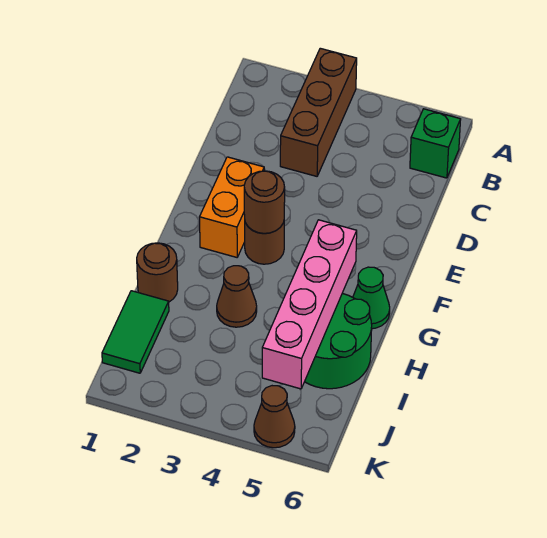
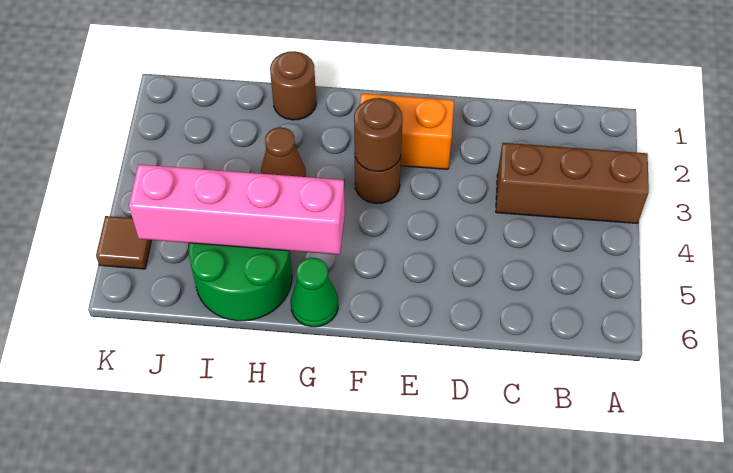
green 1x1 brick [410,109,461,178] -> none
green 1x2 tile [102,291,169,373] -> none
brown 1x1 cone [254,386,295,448] -> brown 1x1 tile [96,216,151,269]

